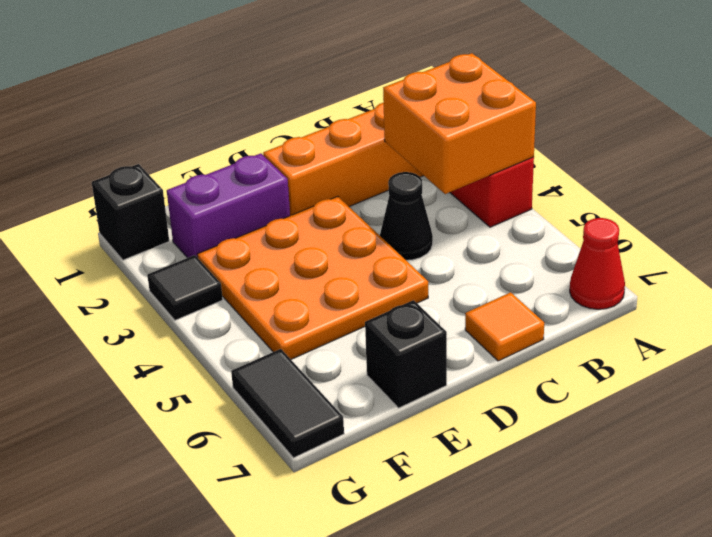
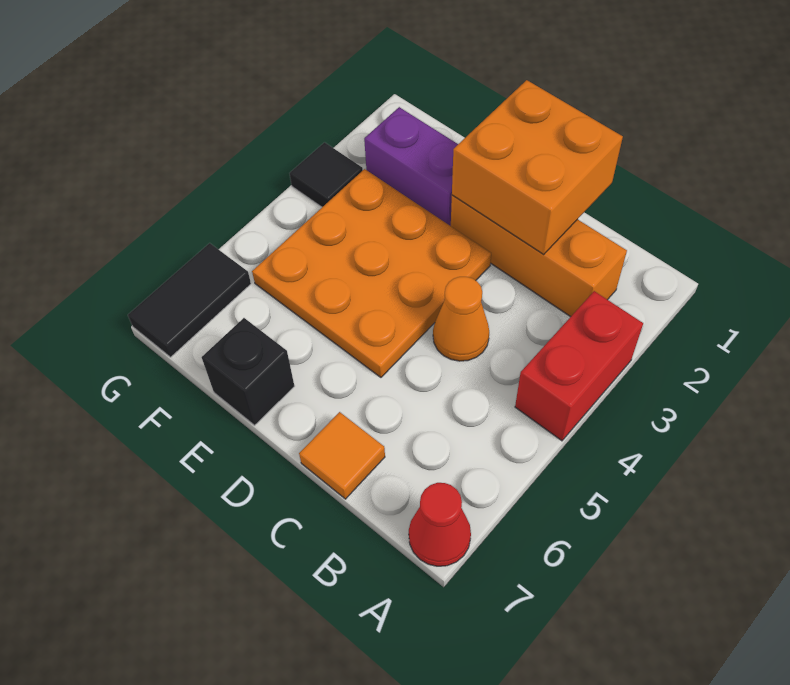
orange 2x2 brick [383,53,536,194] -> orange 2x2 brick moved to [452,80,623,255]
black 1x1 cone [380,172,433,260] -> orange 1x1 cone [433,277,489,361]
black 1x1 brick [92,164,169,260] -> none

